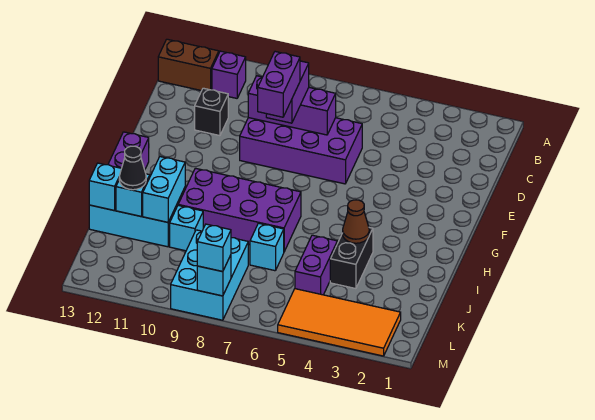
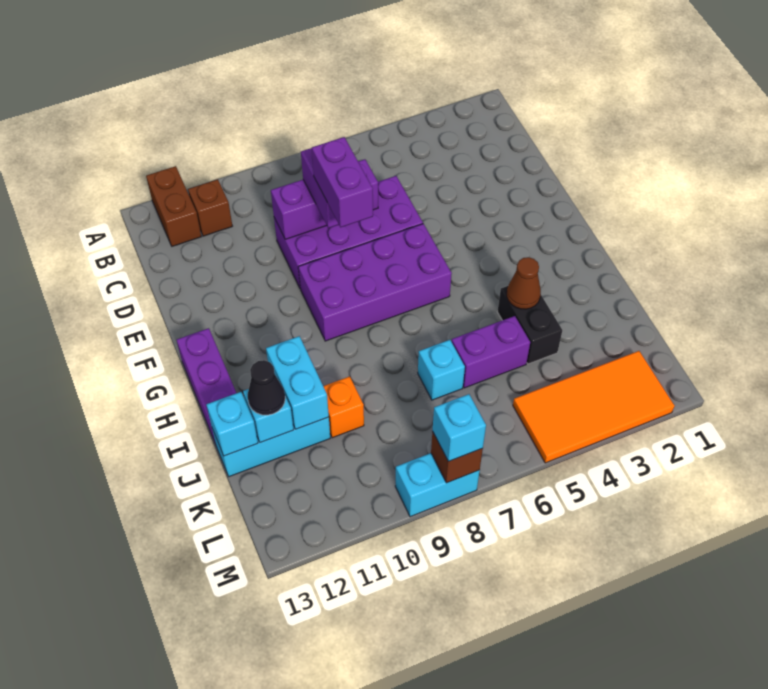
purple 1x1 brick [212,51,246,98] -> brown 1x1 brick [188,179,232,236]
brown 1x2 brick [158,39,219,91] -> brown 1x2 brick turned to [146,166,201,246]
black 1x1 brick [195,88,228,136] -> none
purple 2x4 brick [178,168,301,251] -> purple 2x4 brick moved to [298,224,452,341]
purple 1x2 brick [295,235,337,295] -> purple 1x2 brick turned to [452,316,530,388]
cyan 1x1 brick [170,206,203,251] -> orange 1x1 brick [323,376,364,438]
cyan 2x3 brick [171,230,248,320] -> cyan 1x2 brick [395,453,480,517]
cyan 1x1 brick [197,255,231,296] -> brown 1x1 brick [431,431,483,483]

